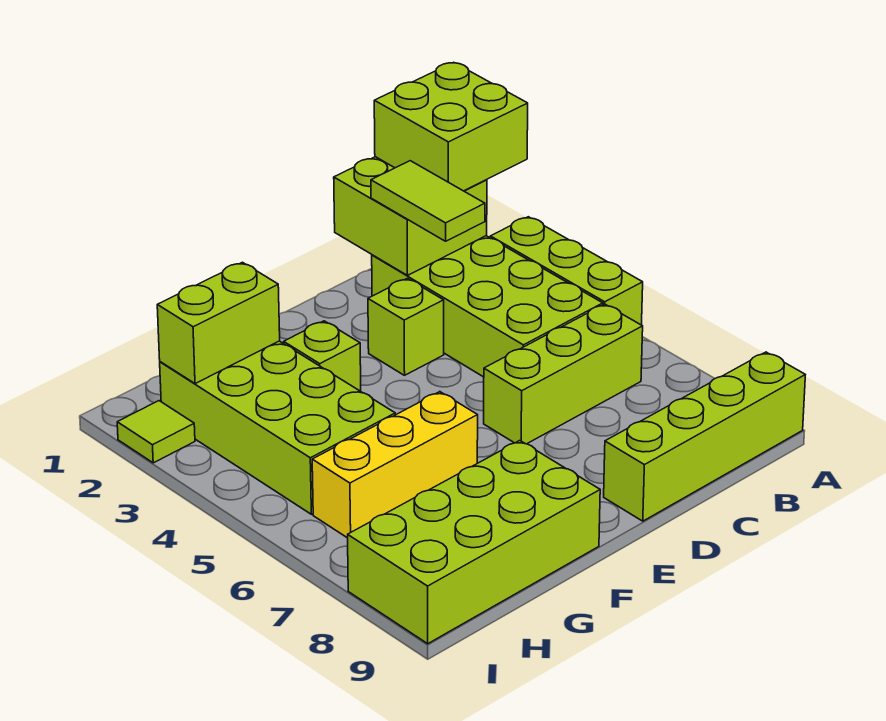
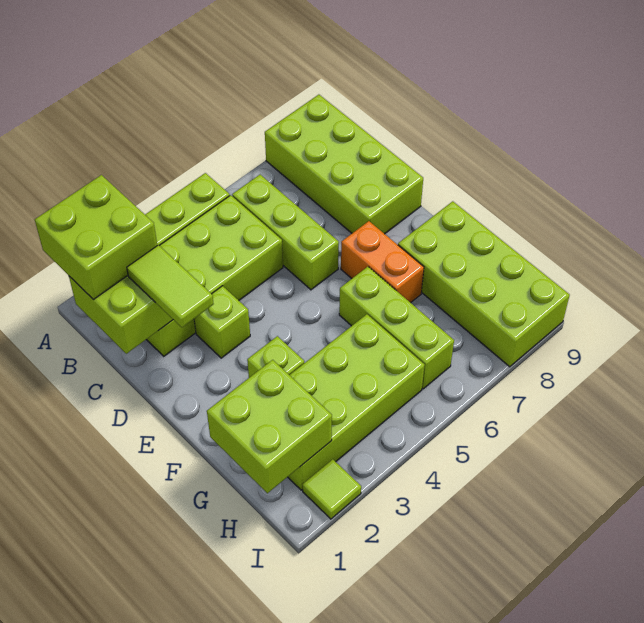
lime 1x4 brick [604,352,805,521] -> lime 2x4 brick [265,95,423,234]
lime 1x2 tile [371,161,485,241] -> lime 1x2 tile turned to [127,245,213,327]
none -> orange 1x2 brick [341,221,424,303]
yellow 1x3 brick [312,392,478,538] -> lime 1x3 brick [339,267,454,389]
lime 1x2 brick [157,262,280,384] -> lime 2x2 brick [207,360,332,493]

